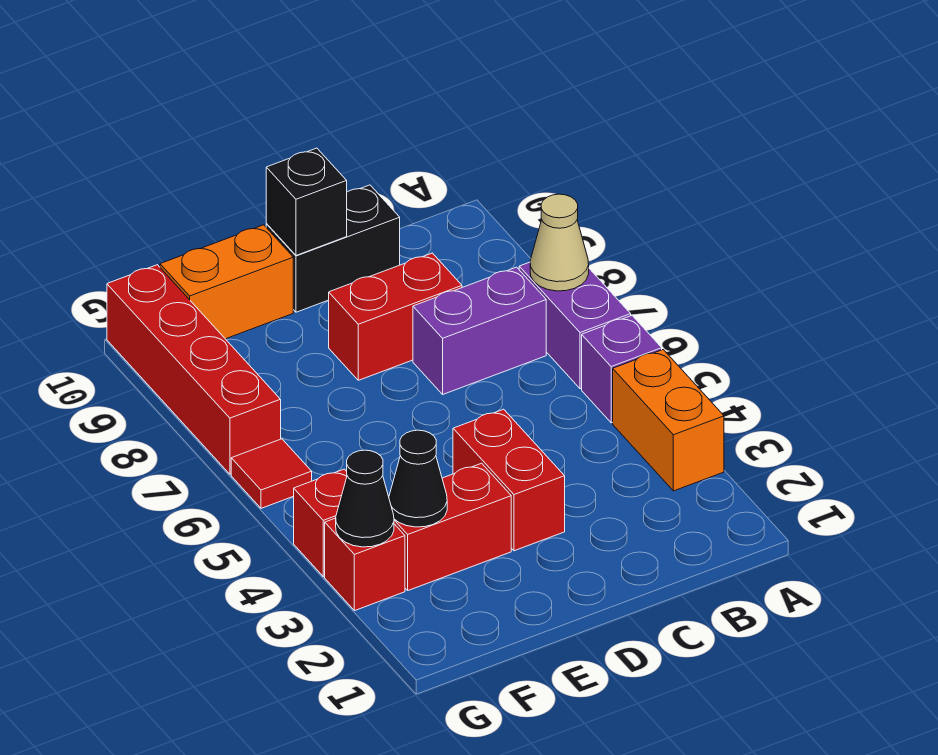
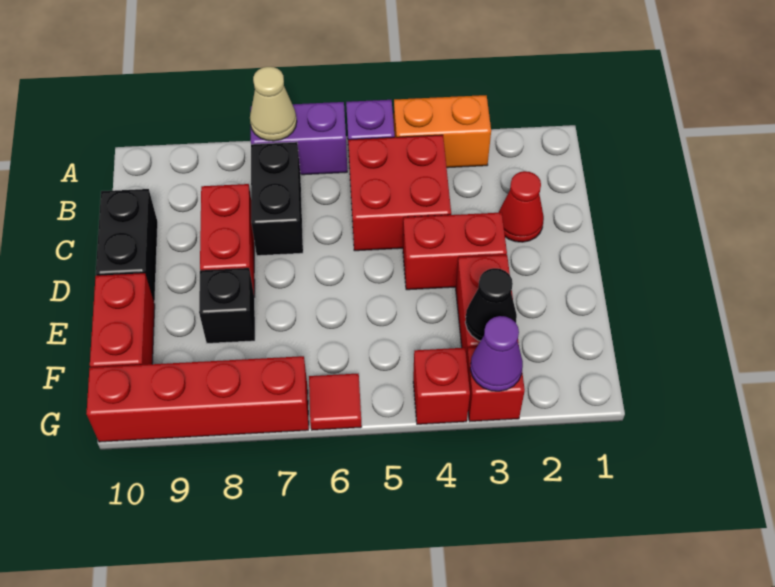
none -> red 2x2 brick [348,135,451,251]
purple 1x2 brick [413,267,546,394] -> black 1x2 brick [251,142,303,256]
none -> red 1x1 cone [498,171,544,242]
black 1x1 brick [266,148,347,255] -> black 1x1 brick moved to [199,268,255,343]
orange 1x2 brick [160,225,293,339] -> red 1x2 brick [90,273,155,368]
black 1x1 cone [336,450,394,547] -> purple 1x1 cone [470,316,523,391]

